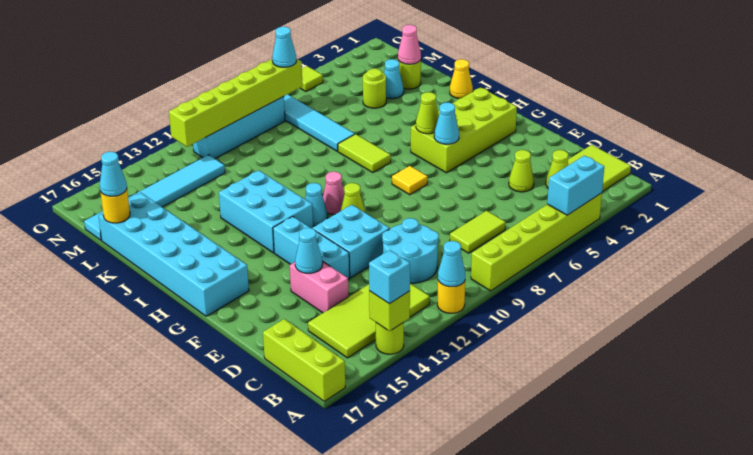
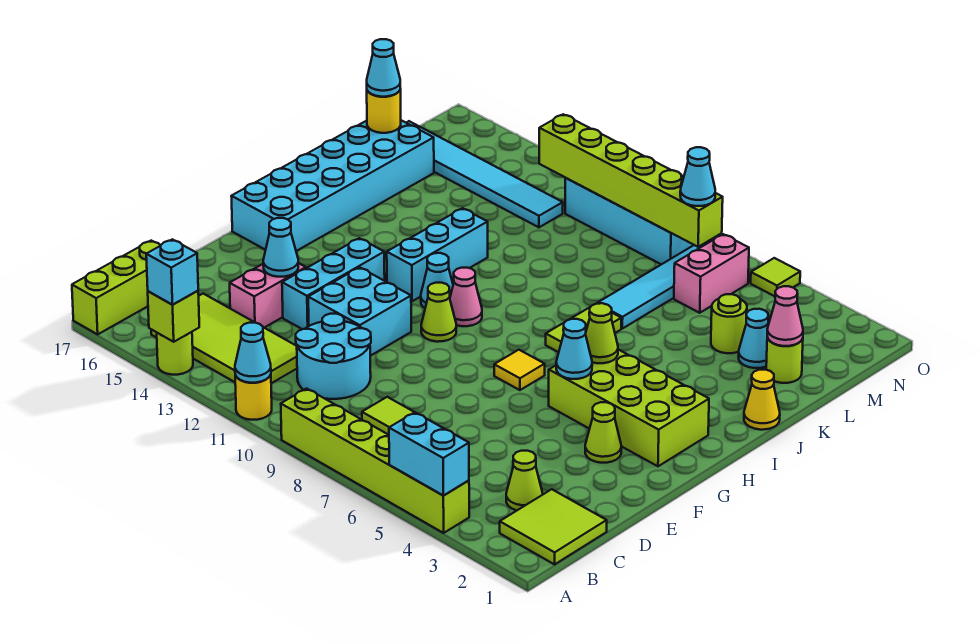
lime 1x1 cone [509,150,534,192] -> lime 1x1 cone moved to [585,402,621,463]
cyan 2x3 brick [219,170,313,253] -> cyan 1x3 brick [387,208,488,301]
none -> pink 1x2 brick [674,234,749,313]

